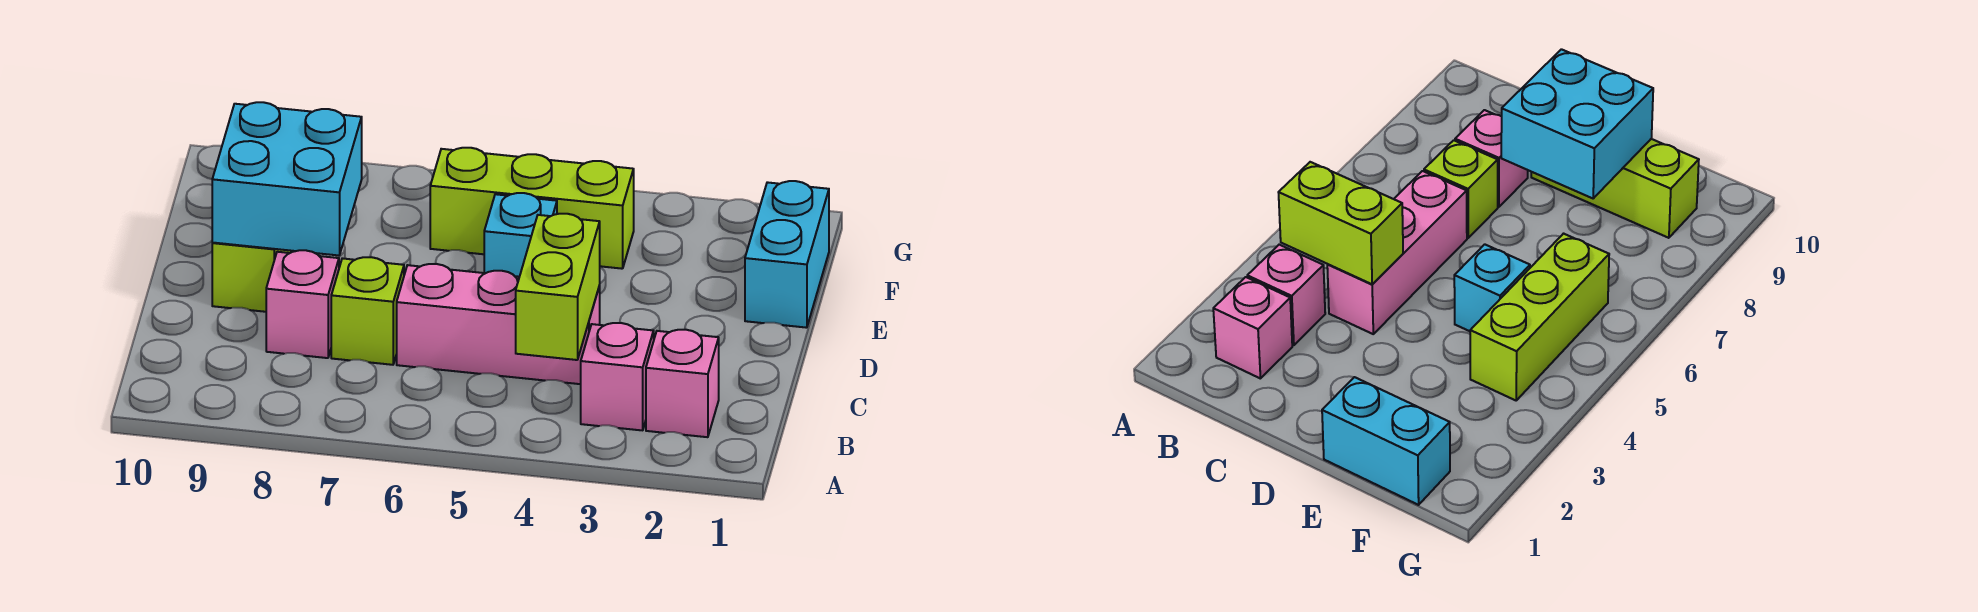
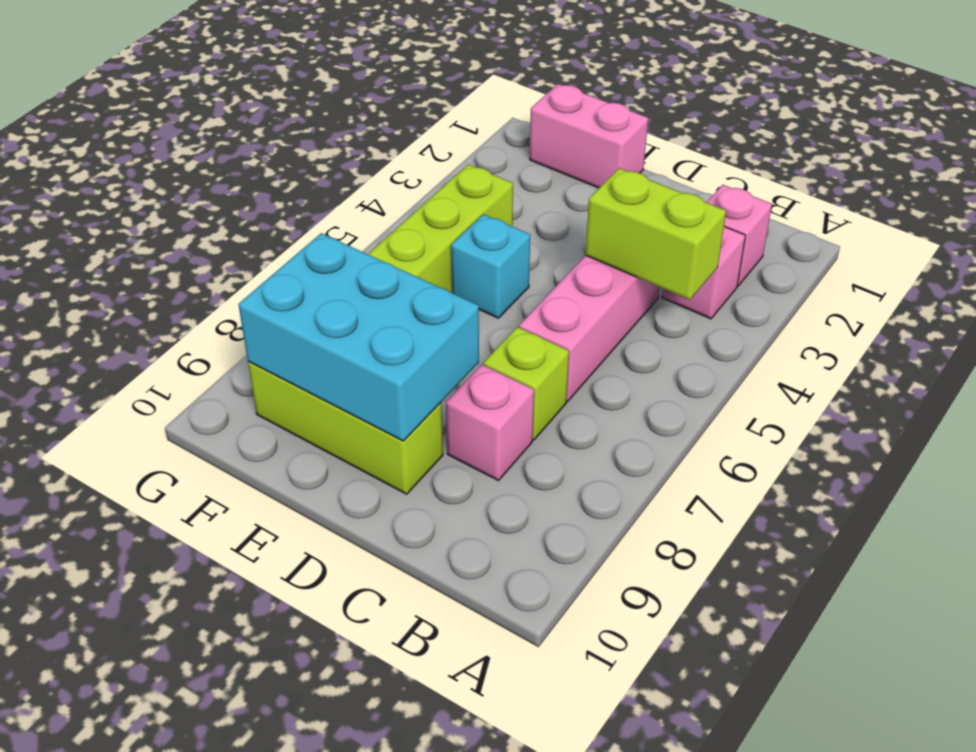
cyan 2x2 brick [212,102,362,255] -> cyan 2x3 brick [238,233,479,441]
cyan 1x2 brick [745,181,829,328] -> pink 1x2 brick [530,84,648,188]

